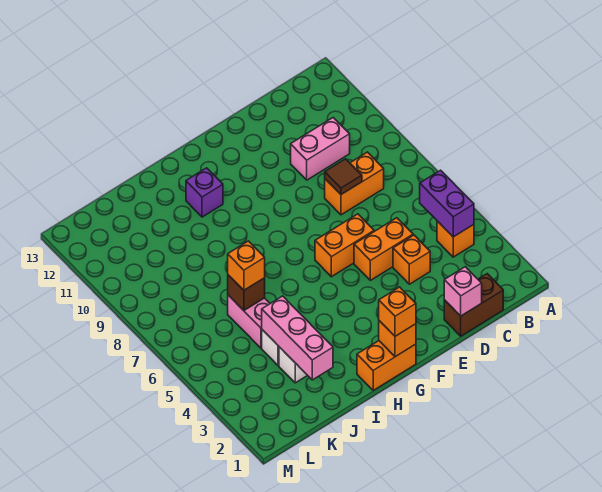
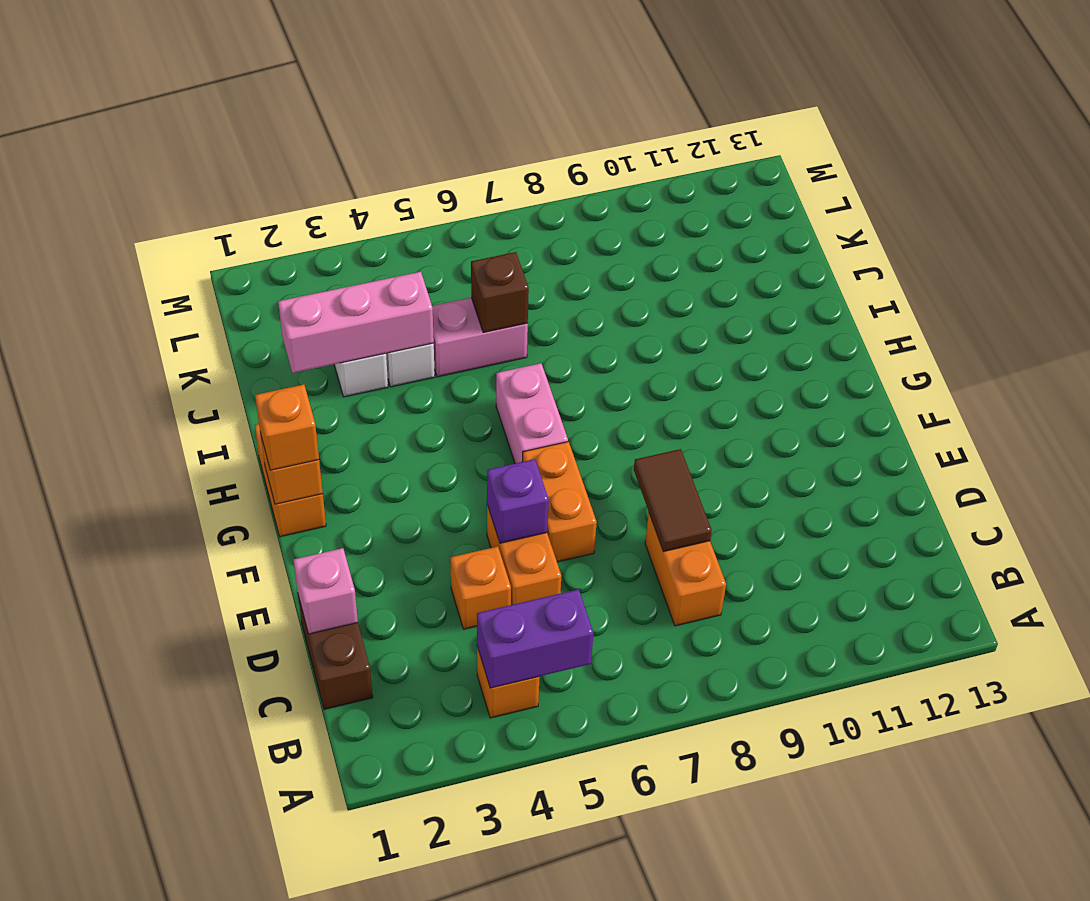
pink 1x2 brick [291,118,350,180] -> pink 1x2 brick moved to [496,363,568,463]
brown 1x1 tile [325,159,362,195] -> brown 1x2 tile [634,449,712,552]
purple 1x1 brick [186,168,223,217] -> purple 1x1 brick moved to [487,459,549,543]
orange 1x1 brick [228,241,265,290] -> none

